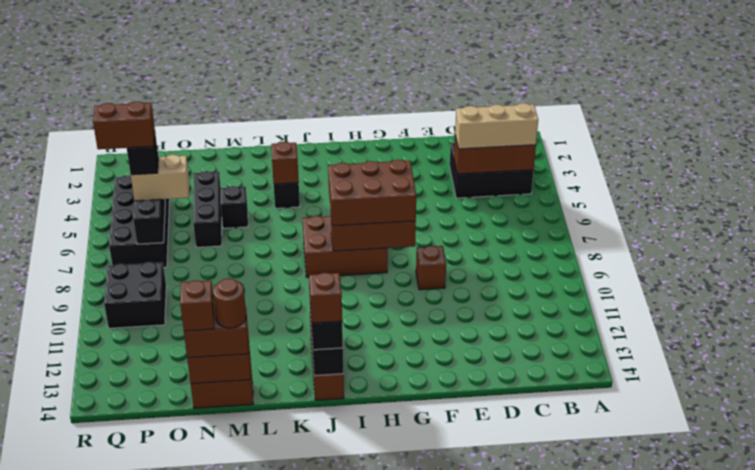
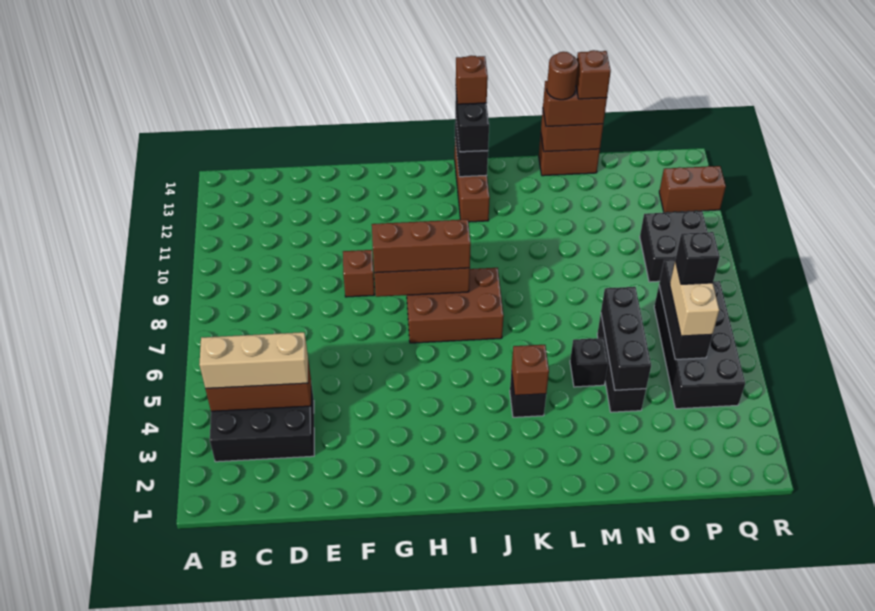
brown 2x3 brick [328,160,416,226] -> brown 1x3 brick [372,219,471,273]
none -> black 1x3 brick [601,287,651,390]
tan 1x2 brick [131,155,189,201] -> tan 1x2 brick turned to [670,261,719,336]
brown 1x2 brick [93,101,155,149] -> brown 1x2 brick moved to [659,166,726,213]

